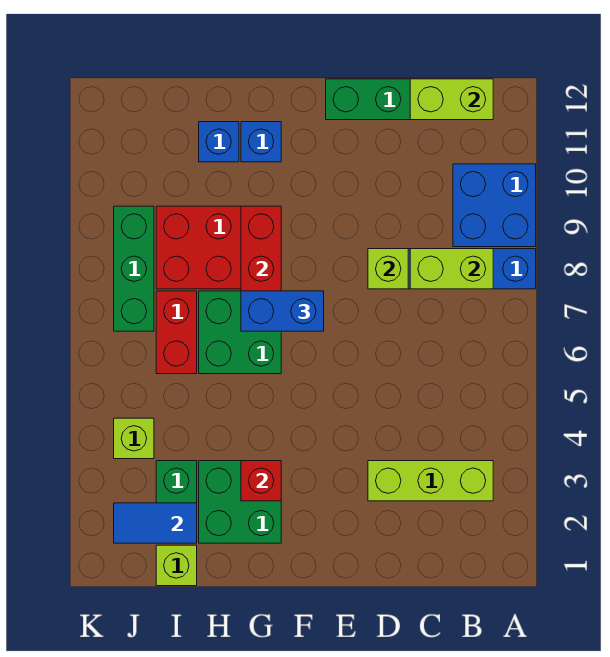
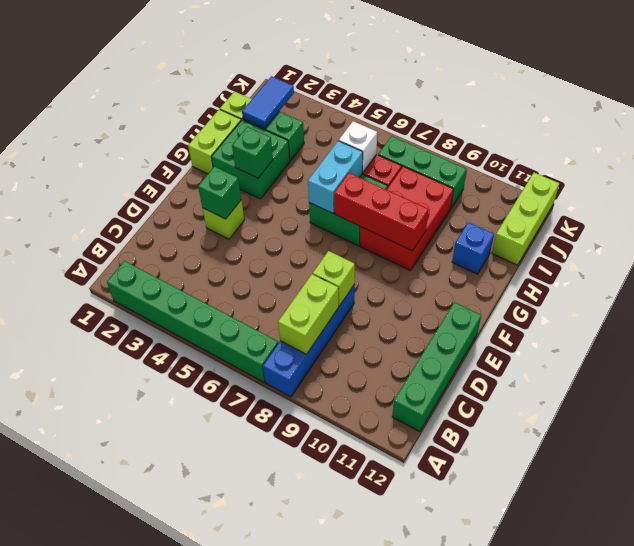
none -> green 1x6 brick [107,261,278,382]
blue 2x2 brick [453,164,536,247] -> none
lime 1x3 brick [368,461,493,501] -> lime 1x3 brick moved to [492,173,559,265]
lime 1x2 brick [410,79,493,120] -> lime 1x2 brick moved to [188,109,241,174]
none -> green 1x1 brick [198,167,241,219]
blue 1x2 brick [241,291,324,331] -> none
red 1x1 brick [241,461,281,501] -> green 1x1 brick [232,127,273,178]
none -> cyan 1x2 brick [308,141,363,213]
blue 1x1 brick [241,122,281,162] -> none
none -> white 1x1 brick [339,121,377,173]
lime 1x1 brick [114,418,154,459] -> lime 1x1 brick moved to [203,200,244,239]

